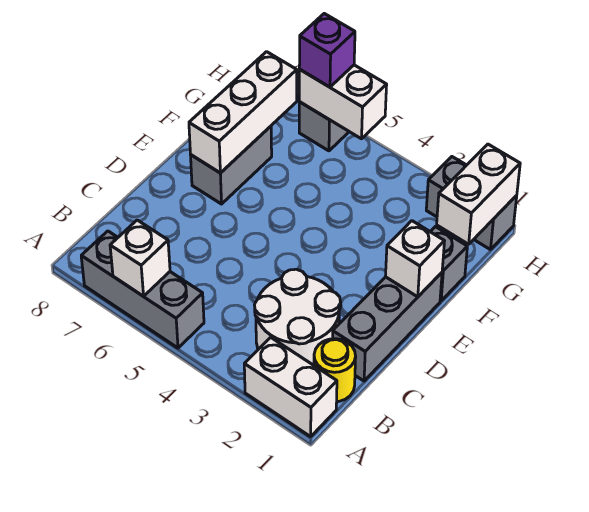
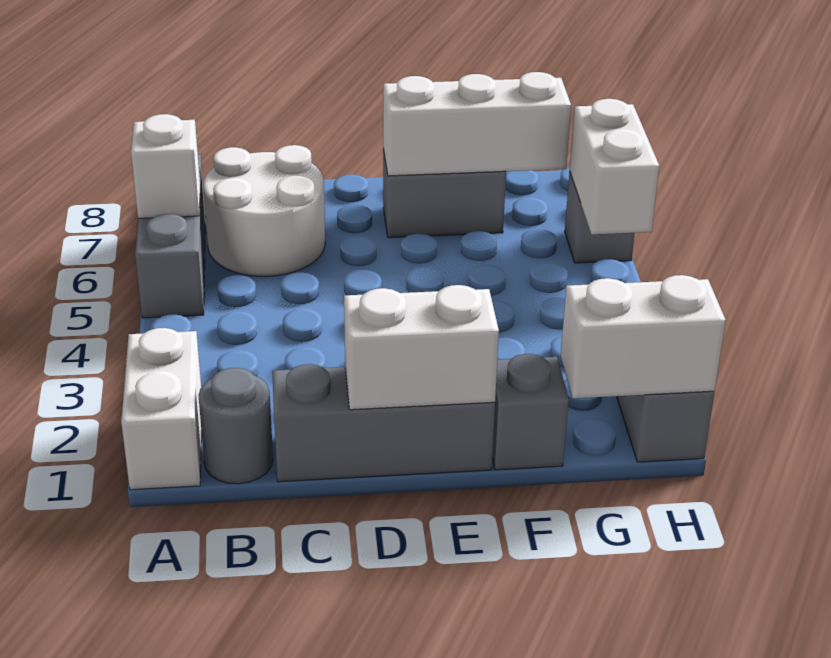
yellow 1x1 round brick [314,339,356,402] -> grey 1x1 round brick [198,368,273,484]
white 2x2 round brick [255,269,341,365] -> white 2x2 round brick moved to [203,145,325,276]
white 1x1 brick [386,221,444,297] -> white 1x2 brick [344,285,499,410]
purple 1x1 brick [299,14,355,87] -> none

